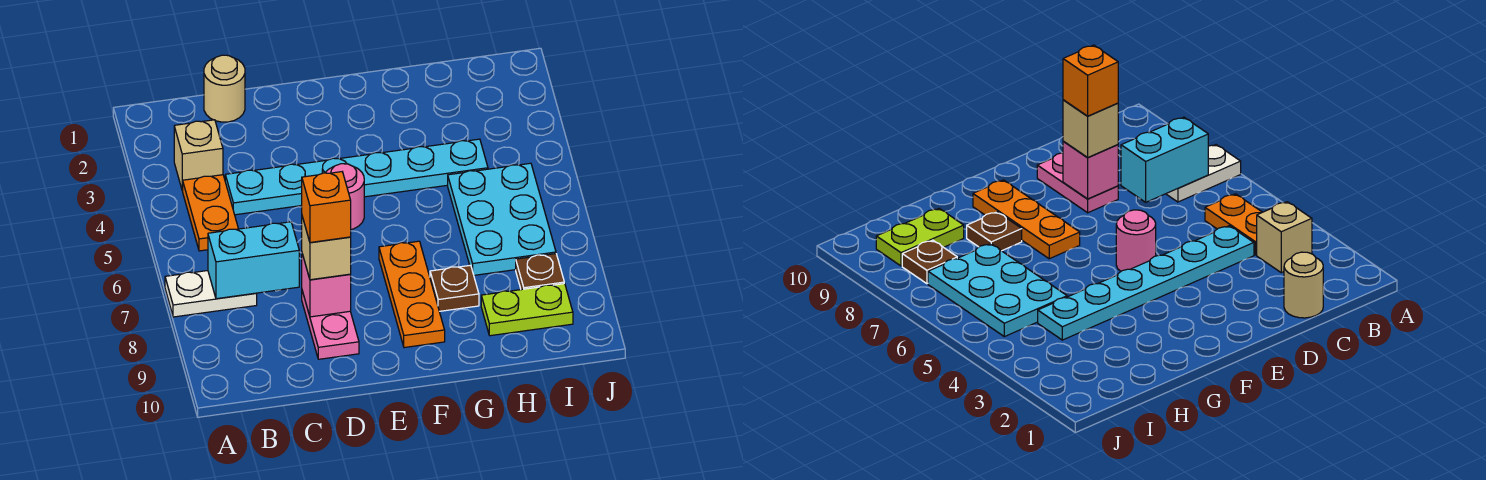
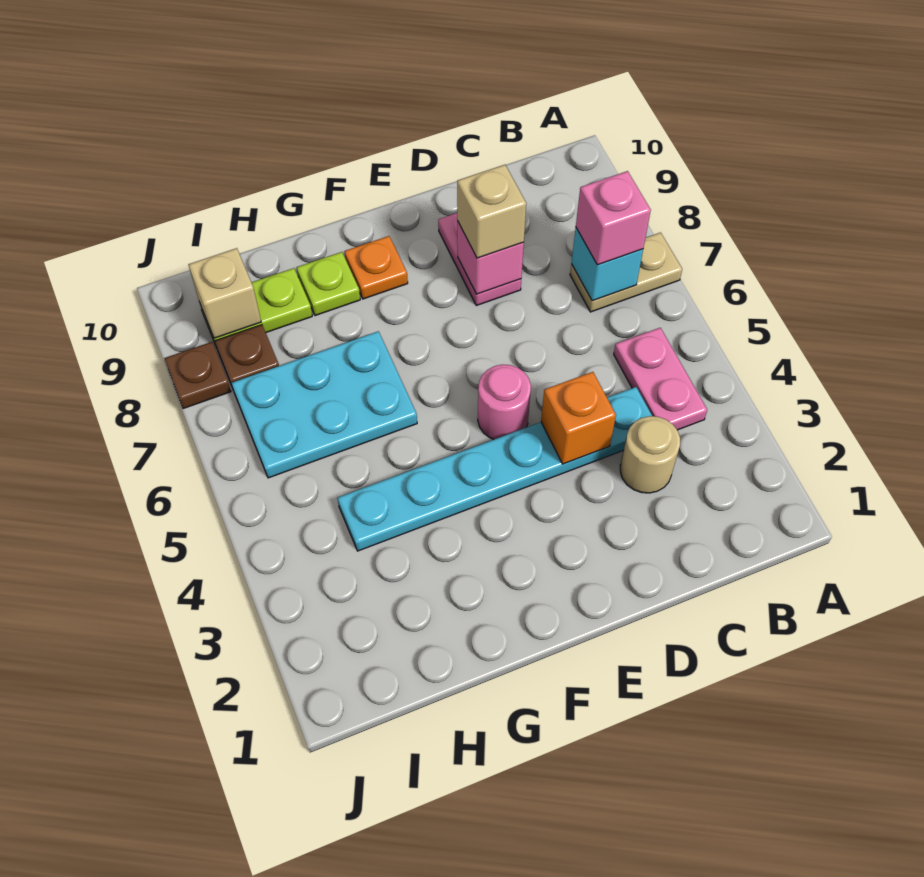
white 1x2 plate [165,271,257,317] -> tan 1x2 plate [570,233,682,312]
tan 1x1 brick [174,120,223,190] -> tan 1x1 brick moved to [188,248,261,338]
orange 1x2 plate [182,175,238,251] -> pink 1x2 plate [614,328,707,430]
cyan 1x2 brick [208,222,299,299] -> cyan 1x1 brick [571,228,643,301]
none -> pink 1x1 brick [576,171,651,265]
tan 1x1 round brick [204,55,245,122] -> tan 1x1 round brick moved to [620,416,680,493]
orange 1x1 brick [302,172,351,242] -> orange 1x1 brick moved to [541,372,616,464]
orange 1x3 plate [379,241,445,348] -> orange 1x1 plate [344,236,408,299]
brown 1x1 plate [430,265,479,311] -> brown 1x1 plate moved to [164,342,231,409]
none -> lime 1x1 plate [296,252,360,316]
cyan 2x3 plate [448,163,556,275] -> cyan 2x3 plate turned to [232,331,417,478]

